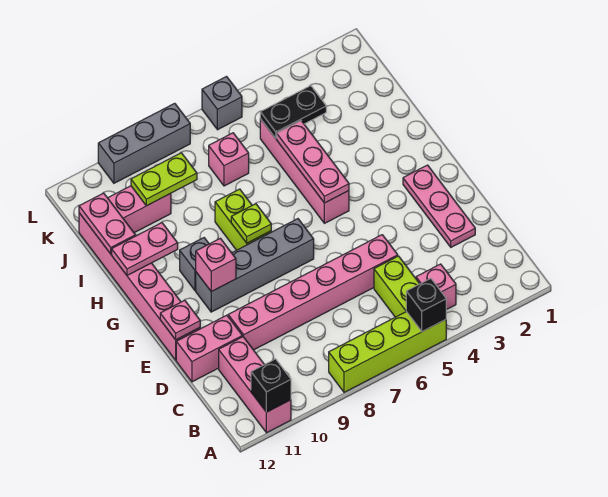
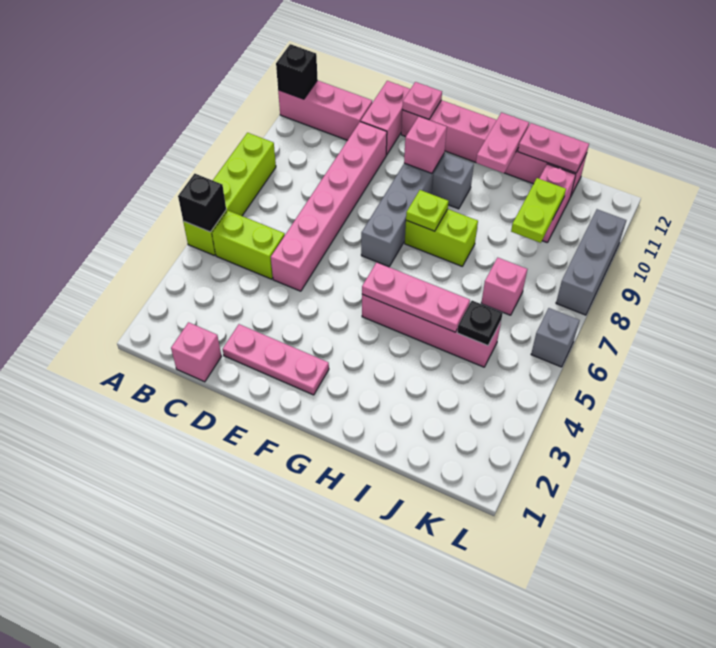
pink 1x1 brick [416,264,456,310] -> pink 1x1 brick moved to [171,322,221,382]
black 1x2 plate [260,86,326,138] -> black 1x1 plate [457,301,503,346]

